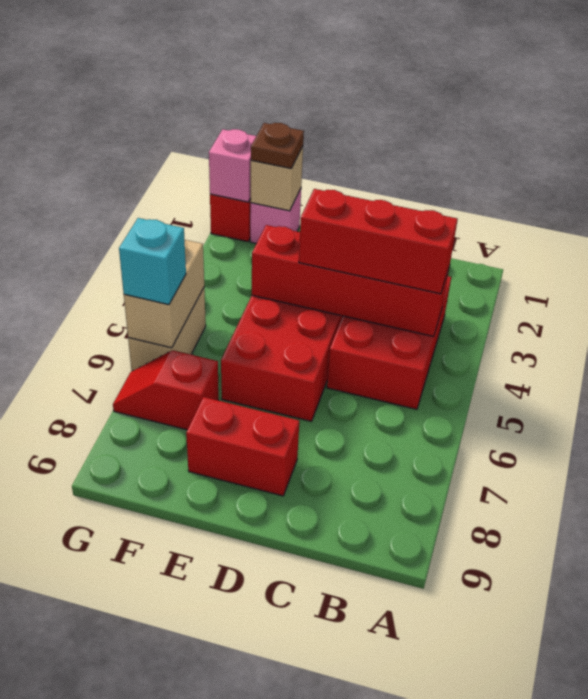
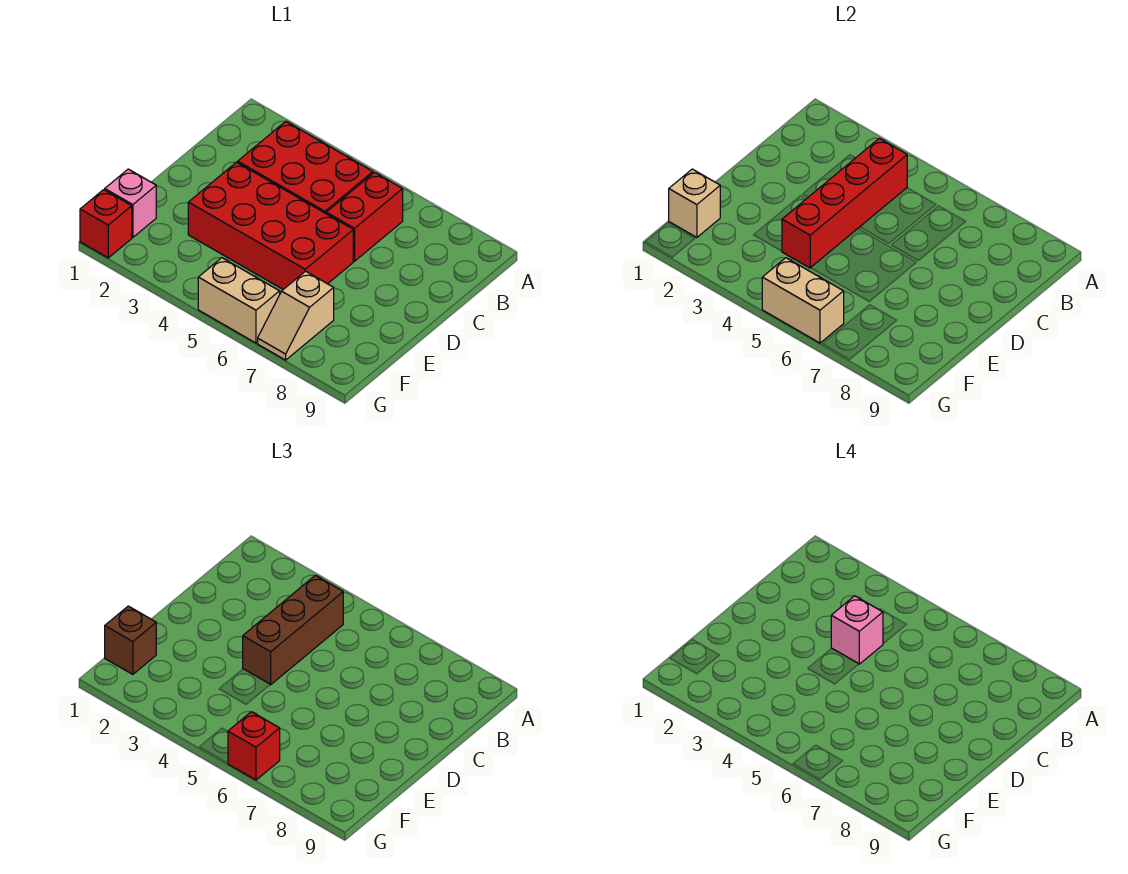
red 1x3 brick [299,189,458,294] -> brown 1x3 brick [243,575,343,685]
red 1x2 brick [186,397,299,496] -> red 1x2 brick moved to [326,172,403,261]
brown 1x1 plate [251,123,304,168] -> brown 1x1 brick [105,606,156,674]
red 1x2 slope [113,350,219,430] -> tan 1x2 slope [258,271,334,360]
pink 1x1 brick [209,129,256,202] -> pink 1x1 brick moved to [831,596,883,664]
cyan 1x1 brick [119,218,186,305] -> red 1x1 brick [228,712,280,780]

